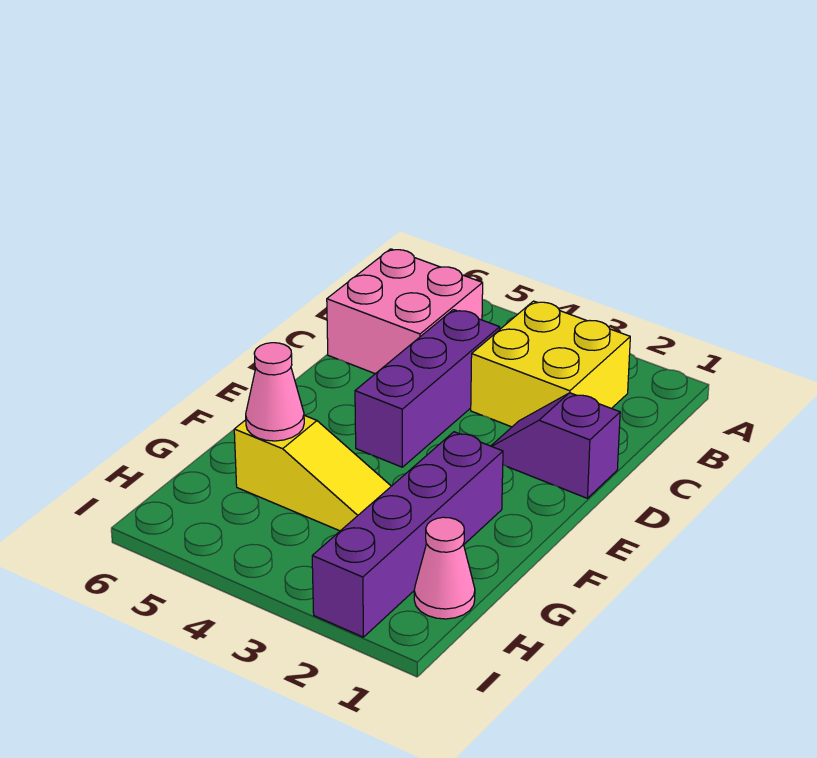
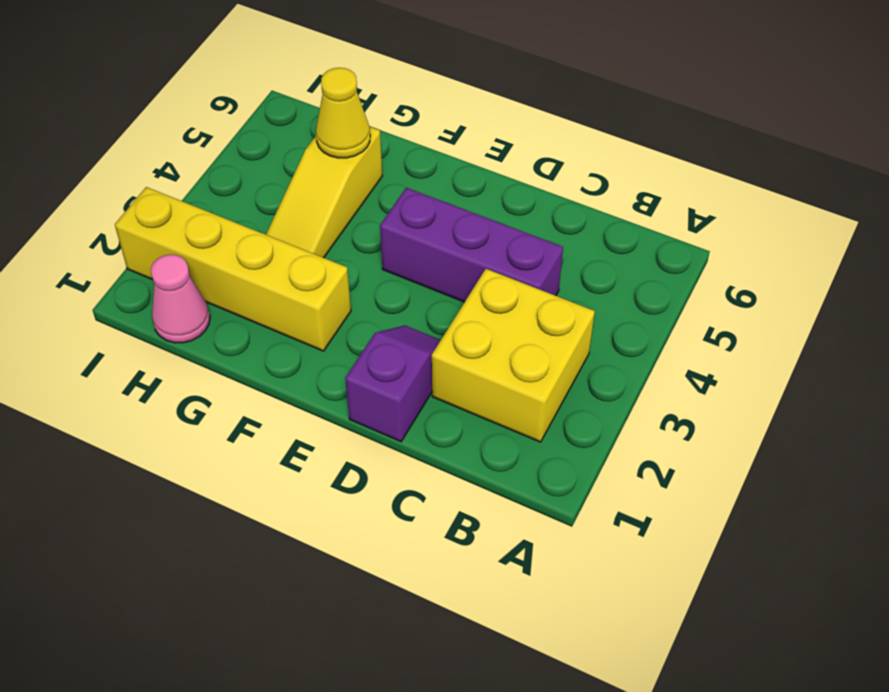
pink 2x2 brick [327,249,483,374] -> none
purple 1x4 brick [312,432,503,637] -> yellow 1x4 brick [115,187,351,351]
pink 1x1 cone [246,343,304,441] -> yellow 1x1 cone [316,68,370,158]

